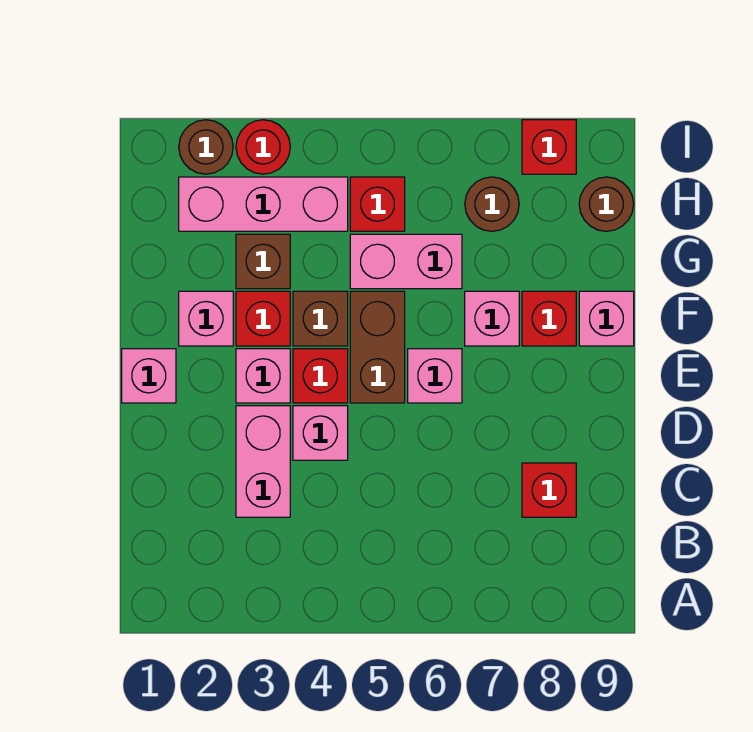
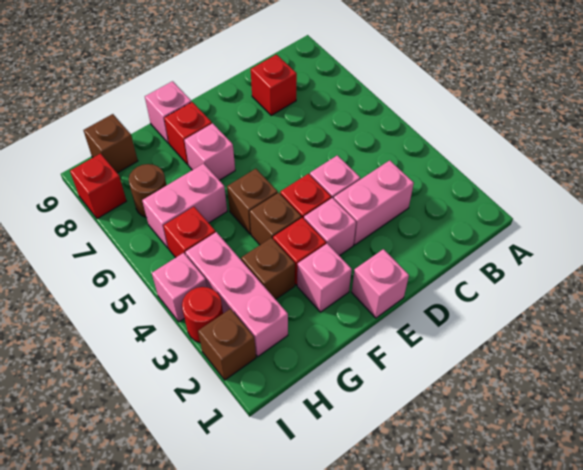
brown 1x2 brick [350,291,405,403] -> brown 1x1 brick [227,169,278,234]
pink 1x1 brick [408,349,462,403] -> pink 1x1 brick moved to [152,253,207,322]
pink 1x2 brick [350,234,462,289] -> pink 1x2 brick turned to [142,164,227,248]
brown 1x1 round brick [579,177,634,231] -> brown 1x1 brick [84,114,138,173]
brown 1x1 round brick [179,120,233,174] -> brown 1x1 brick [198,309,256,380]

